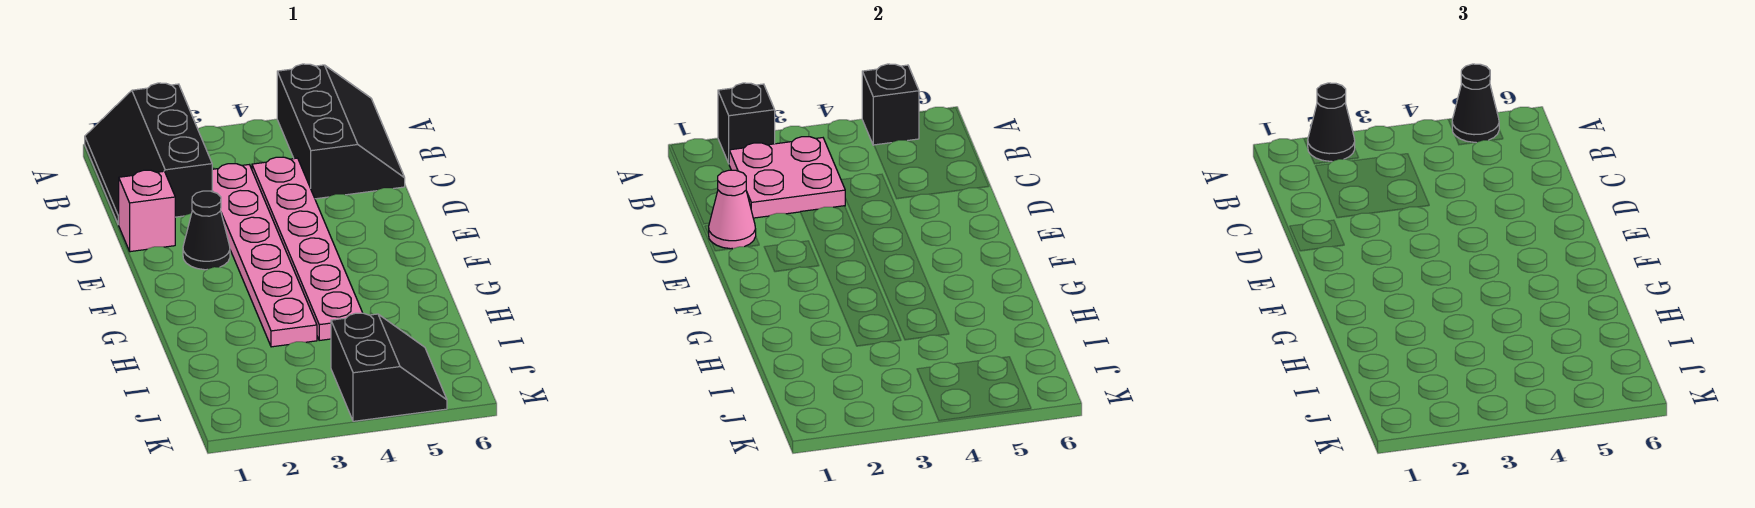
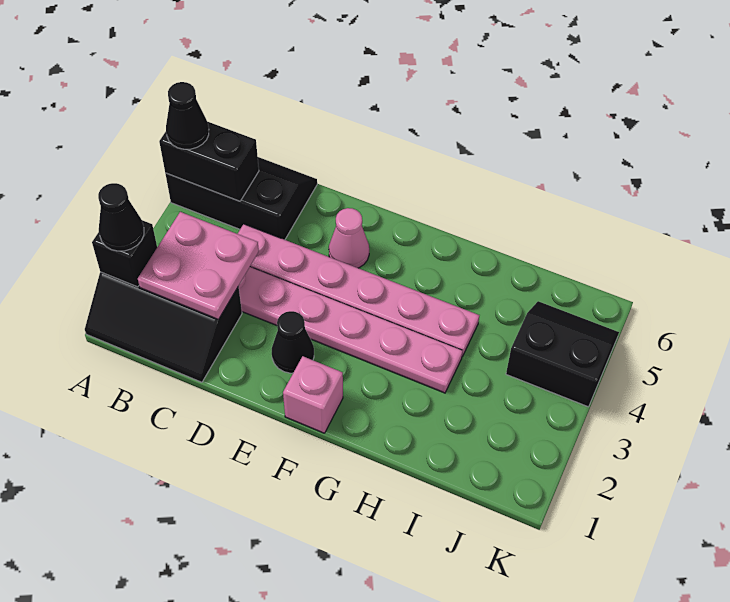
black 1x1 brick [862,64,919,145] -> black 1x2 brick [159,122,259,201]
pink 1x1 brick [118,170,175,252] -> pink 1x1 brick moved to [283,356,343,433]
pink 1x1 cone [709,170,756,249] -> pink 1x1 cone moved to [329,208,369,268]

